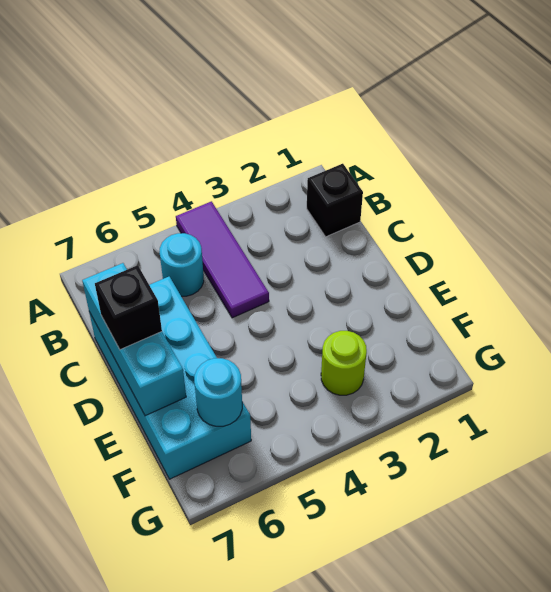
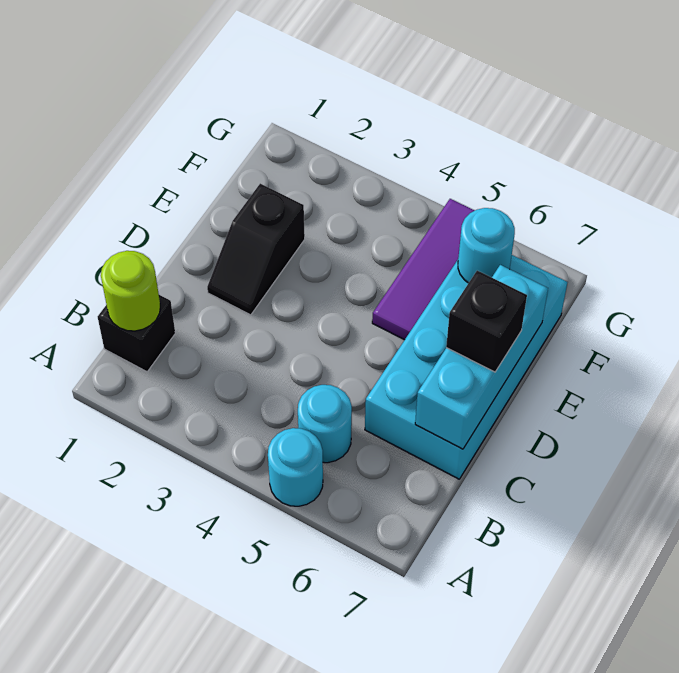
purple 1x3 tile [176,201,269,318] -> purple 1x3 tile moved to [372,199,475,340]
none -> cyan 1x1 round brick [268,428,323,506]
none -> black 1x2 slope [207,184,305,315]
lime 1x1 round brick [321,331,367,395] -> lime 1x1 round brick moved to [101,251,160,331]

